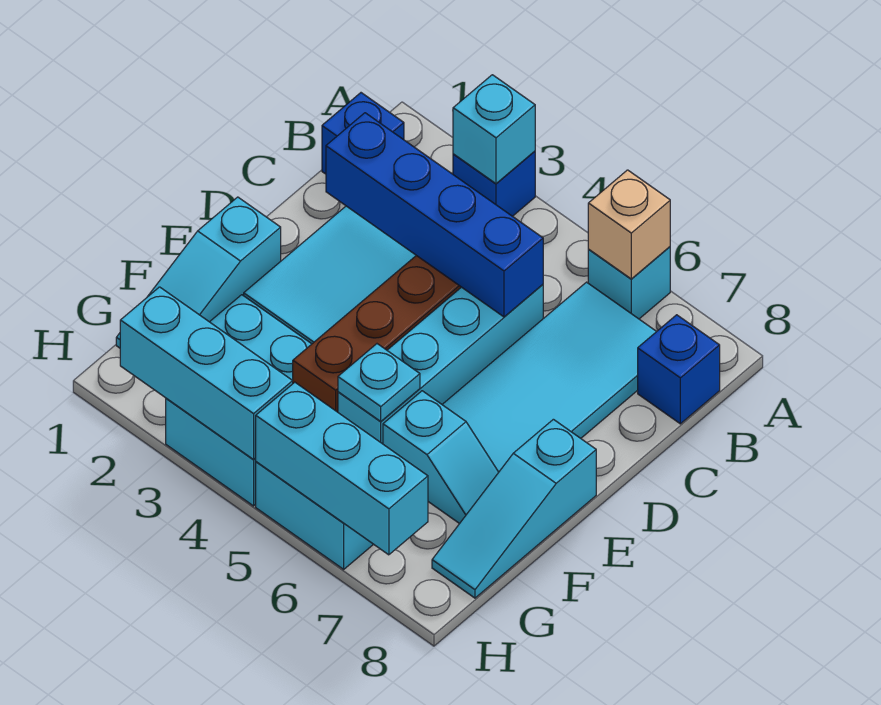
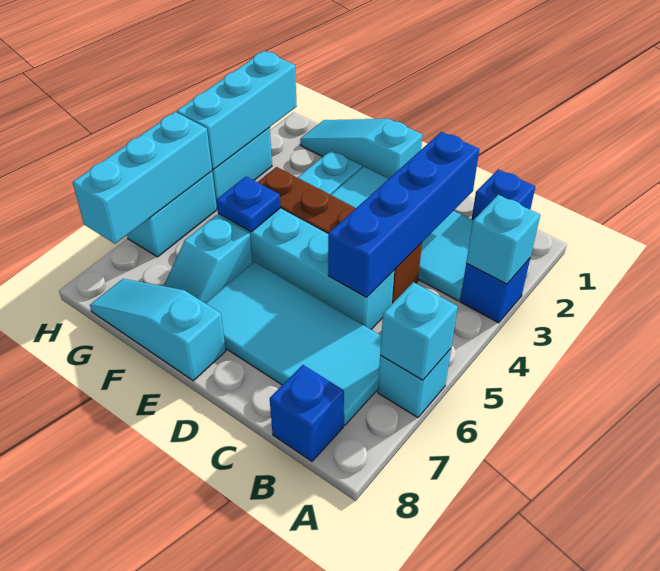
tan 1x1 brick [588,170,670,279] -> cyan 1x1 brick [380,282,458,380]
cyan 1x1 plate [338,344,420,422] -> blue 1x1 plate [216,177,280,232]

